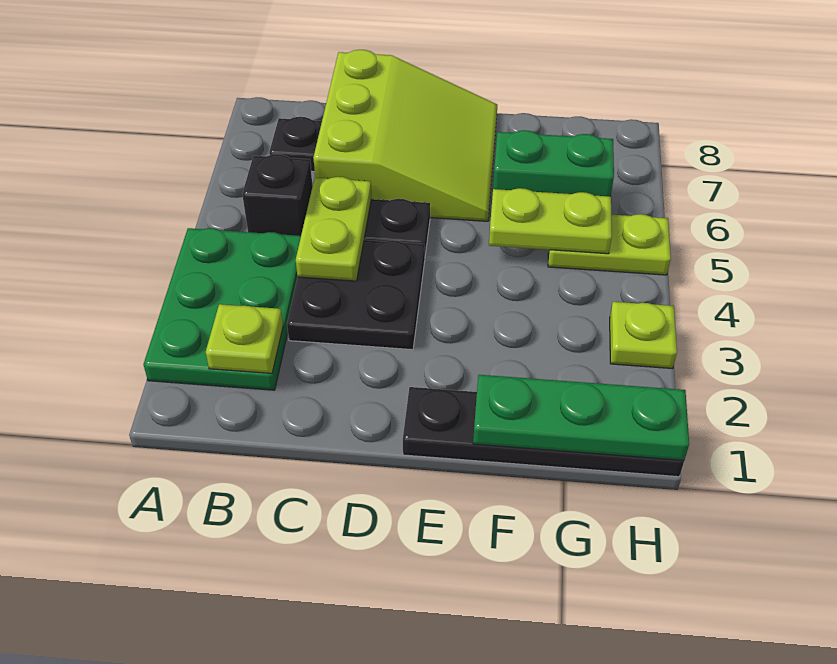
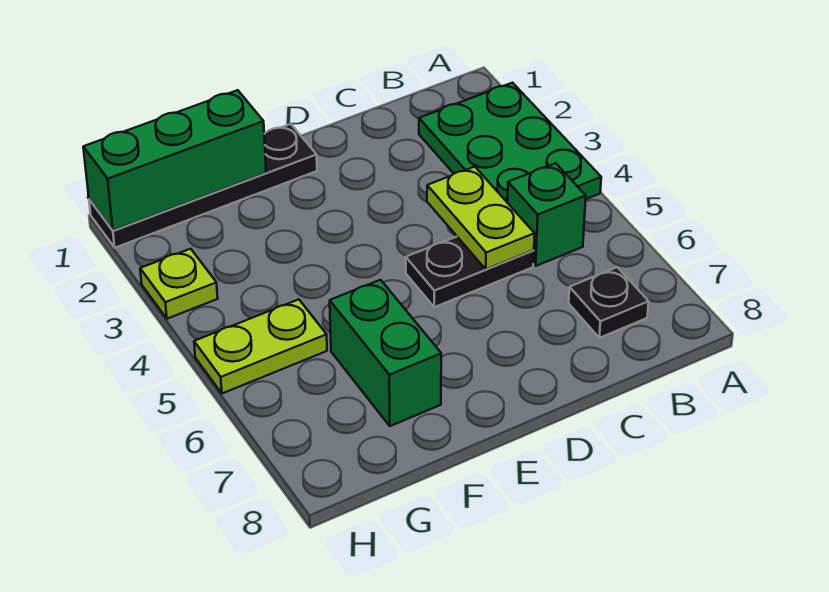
lime 1x1 plate [206,304,283,373] -> none
black 1x1 brick [242,154,313,236] -> green 1x1 brick [507,163,586,266]
black 2x2 plate [287,240,425,350] -> none
lime 3x3 slope [313,50,497,221] -> none
green 1x3 plate [473,375,689,460] -> green 1x3 brick [83,90,266,231]
lime 1x2 plate [489,188,612,254] -> none
green 1x2 brick [493,130,614,196] -> green 1x2 brick turned to [330,280,441,426]

